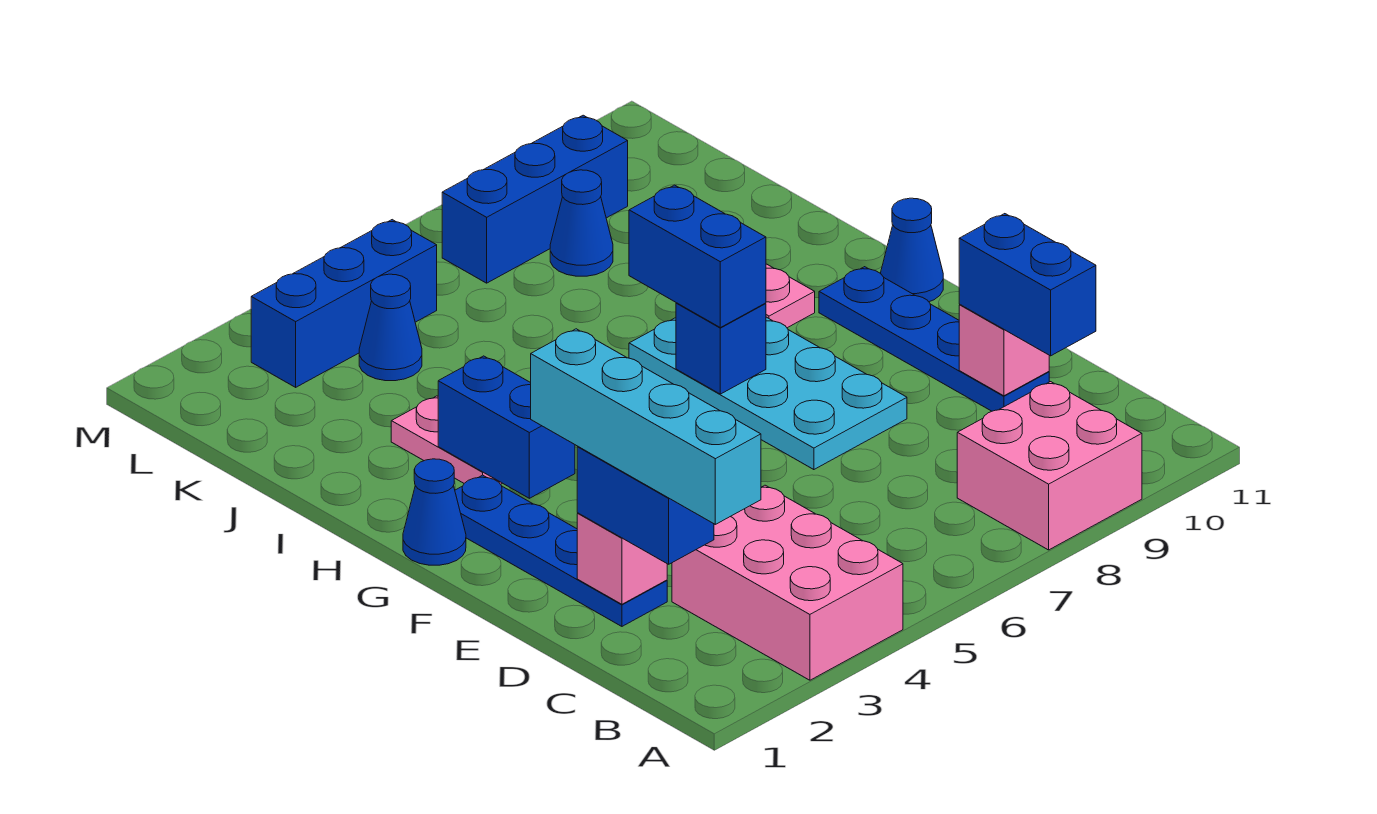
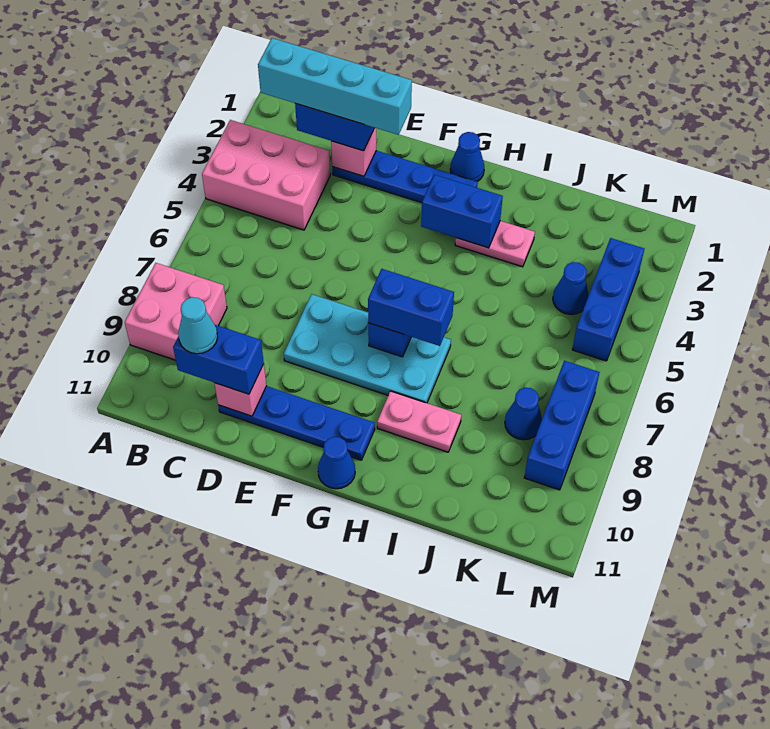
none -> cyan 1x1 cone [178,297,218,354]

